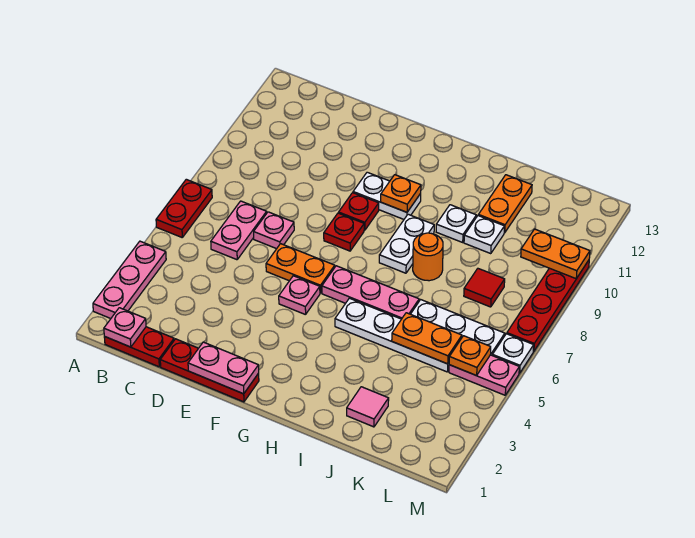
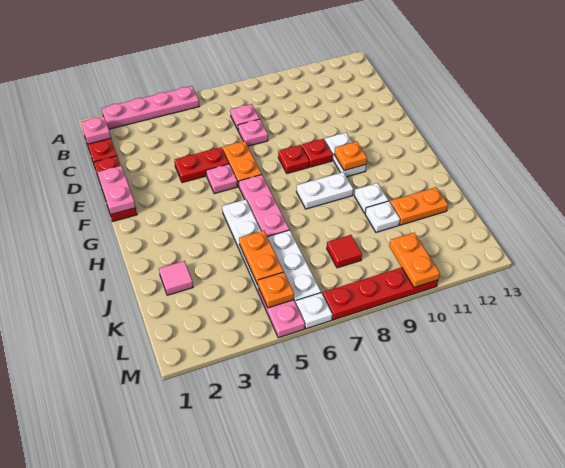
pink 1x3 plate [93,241,166,319] -> pink 1x4 plate [102,86,199,129]
red 1x2 plate [156,179,212,237] -> red 1x2 plate moved to [174,147,229,183]
pink 1x2 plate [211,201,267,260] -> pink 1x1 plate [230,104,260,130]
orange 1x1 round brick [413,233,443,281] -> none

